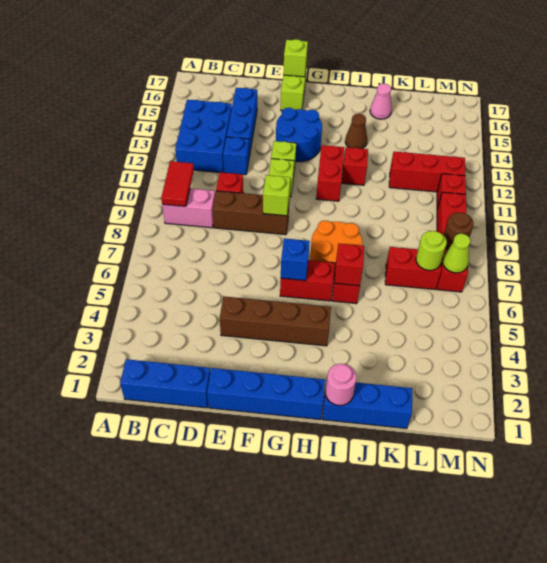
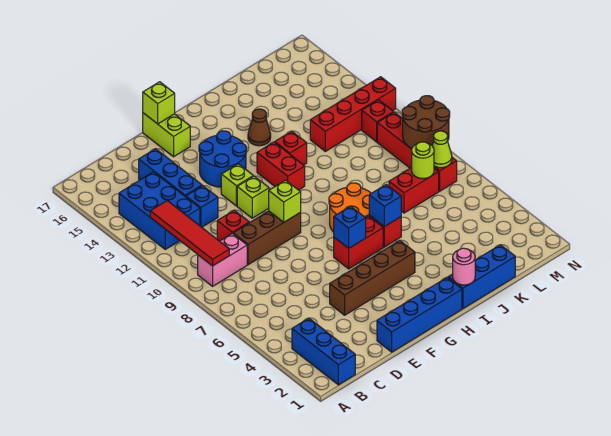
blue 1x3 brick [120,359,210,408] -> blue 1x3 brick turned to [292,318,355,385]
red 1x2 tile [161,161,194,206] -> red 1x4 tile [150,201,229,266]
red 1x1 brick [334,244,364,286] -> blue 1x1 brick [369,185,401,227]
pink 1x1 cone [370,84,392,119] -> none
red 1x3 brick [389,152,465,192] -> red 1x4 brick [310,77,396,151]
brown 1x1 round brick [444,213,473,249] -> brown 2x2 round brick [402,96,450,149]

